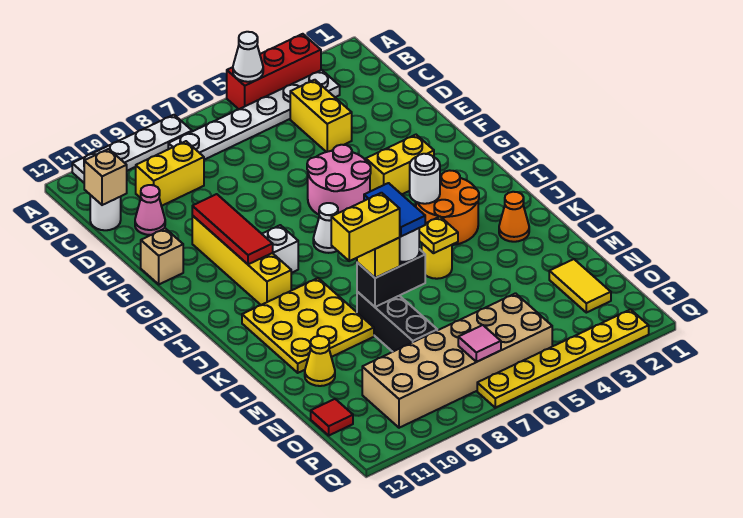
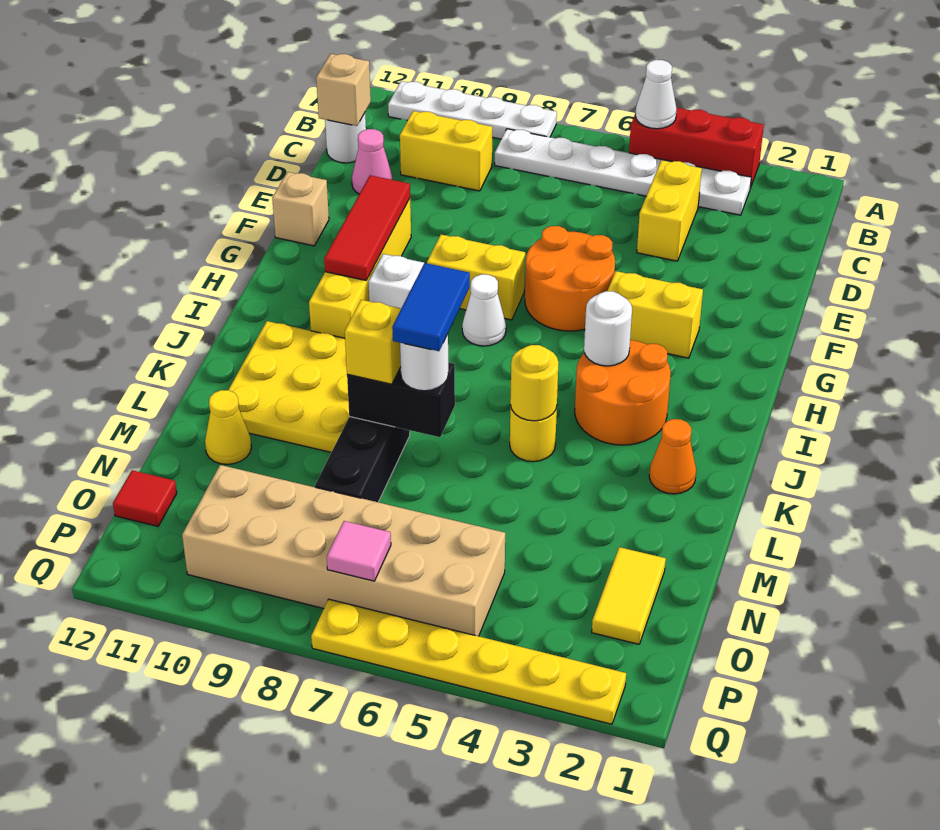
pink 2x2 round brick [307,145,371,215] -> orange 2x2 round brick [525,226,615,331]
yellow 1x1 plate [419,217,458,253] -> yellow 1x1 round brick [510,345,559,421]
yellow 1x2 brick [331,193,400,261] -> yellow 1x2 brick moved to [427,235,525,320]

